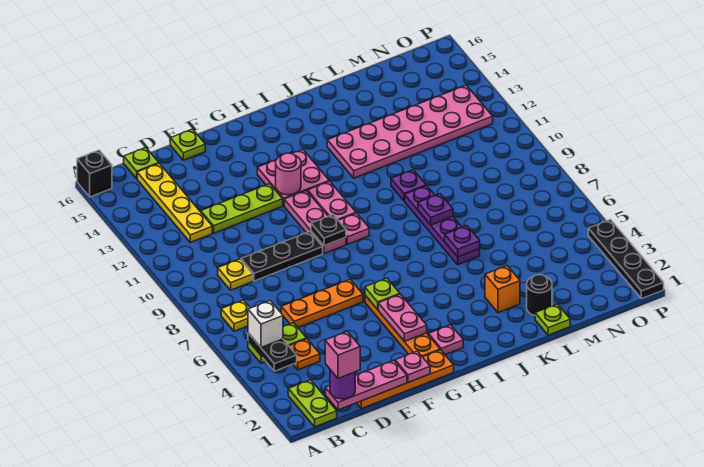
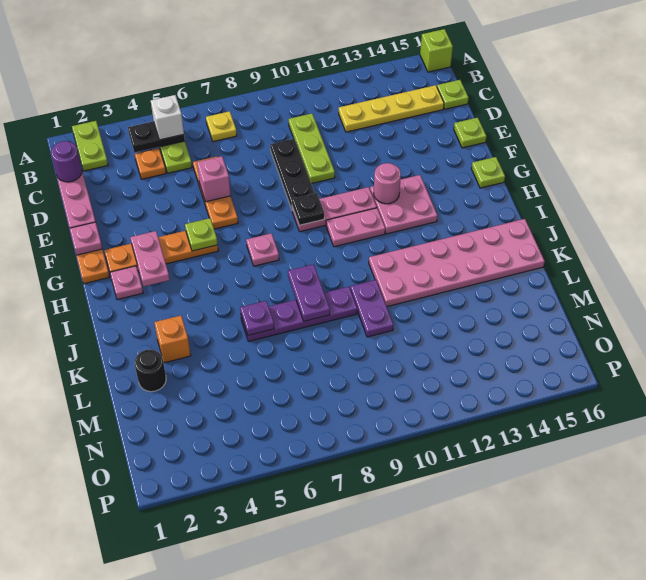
black 1x1 brick [77,150,112,197] -> lime 1x1 brick [420,29,453,72]
lime 1x2 plate [288,380,337,427] -> lime 1x2 plate turned to [72,121,108,171]
pink 1x1 brick [325,332,360,378] -> pink 1x1 brick moved to [197,156,231,202]
yellow 1x1 plate [218,259,253,290] -> none
lime 1x3 plate [201,184,283,233] -> lime 1x3 plate moved to [289,114,335,184]
pink 1x2 plate [378,294,427,342] -> pink 1x2 plate turned to [130,231,170,286]
pink 1x1 plate [339,213,369,244] -> pink 1x1 plate moved to [246,233,279,266]
pink 2x6 plate [327,85,493,178] -> pink 2x6 plate turned to [369,219,545,307]
purple 1x1 plate [418,194,453,225] -> purple 1x2 plate [288,264,330,321]
purple 1x1 plate [391,170,426,201] -> purple 1x2 plate [350,280,393,337]
lime 1x1 plate [535,304,570,335] -> lime 1x1 plate moved to [471,157,505,188]
black 1x4 plate [588,220,664,299] -> none

